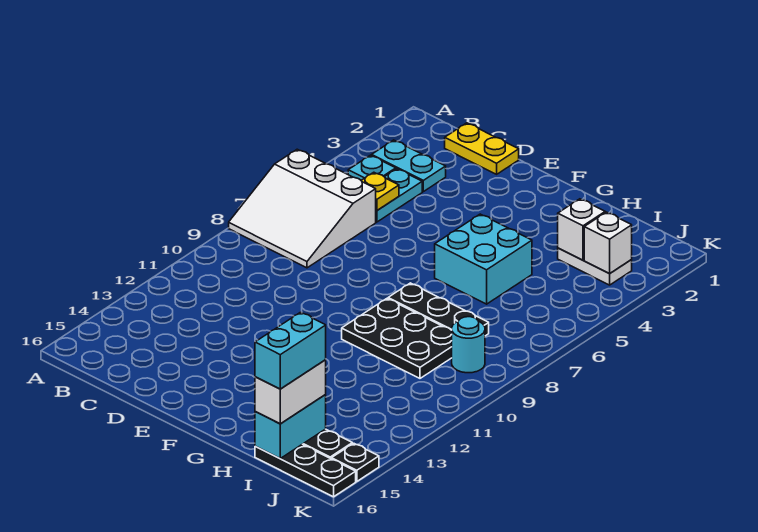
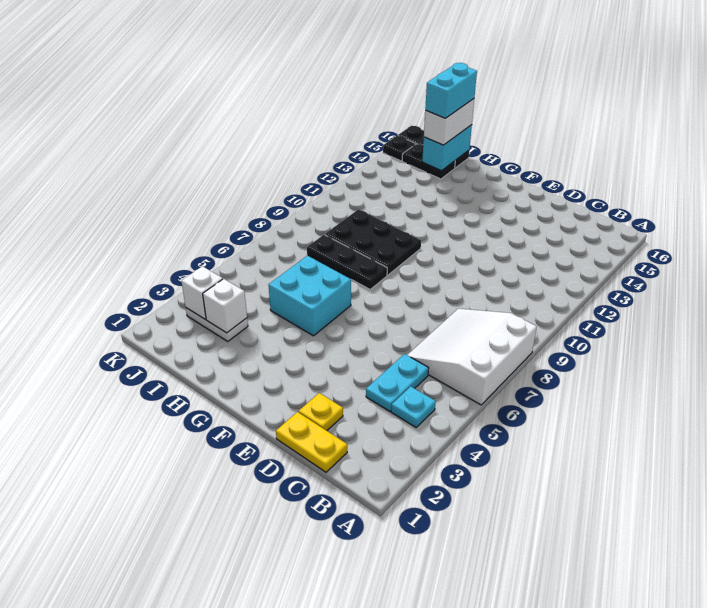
white 3x3 slope [229,149,376,268] -> white 3x3 slope turned to [408,309,537,405]
cyan 1x2 plate [372,140,446,192] -> none
yellow 1x1 plate [361,172,399,211] -> yellow 1x1 plate moved to [299,393,343,431]
cyan 1x1 round brick [452,317,485,373] -> none

